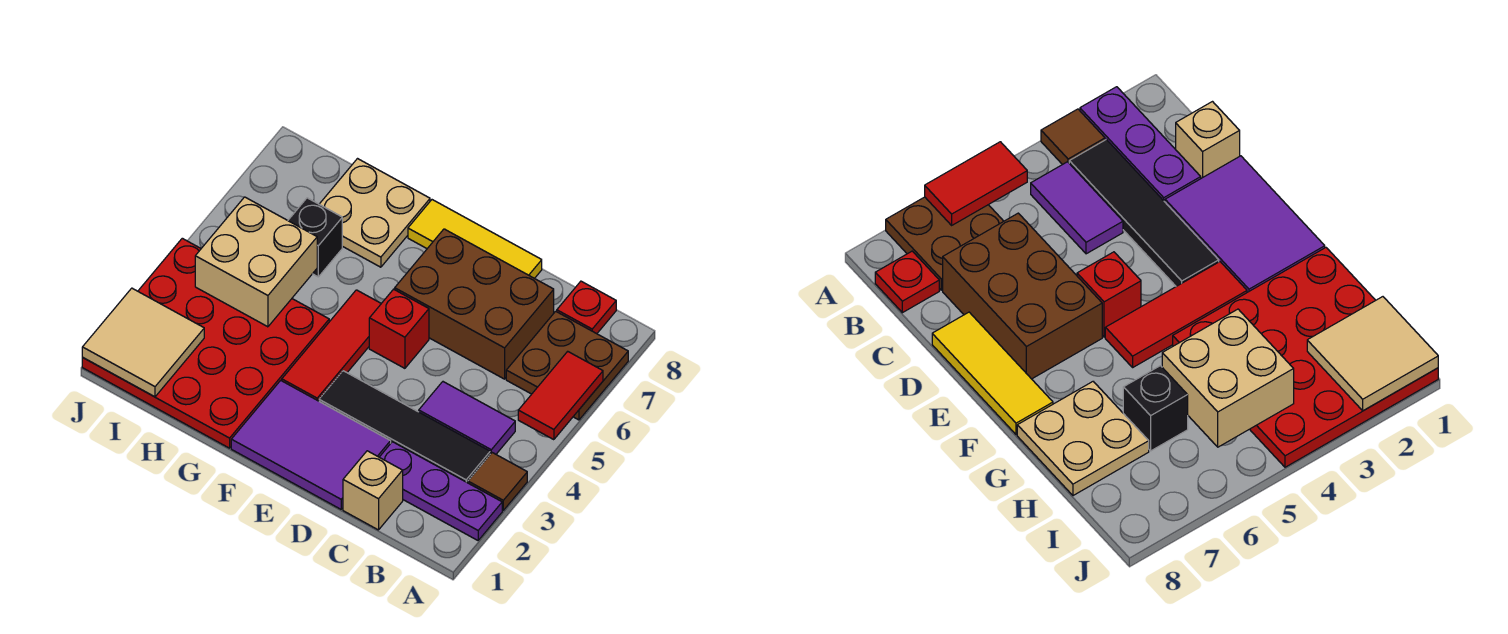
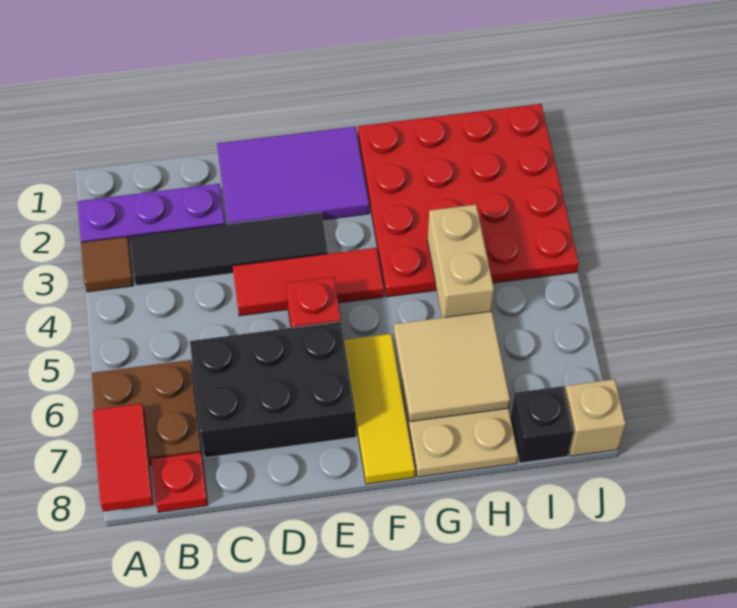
red 1x2 tile [518,351,603,440] -> red 1x2 tile moved to [93,403,153,512]
purple 1x2 tile [419,382,515,454] -> none
tan 1x1 brick [343,451,403,530] -> tan 1x1 brick moved to [565,379,626,456]
brown 2x3 brick [395,229,554,379] -> black 2x3 brick [190,321,356,458]
yellow 1x3 tile [408,200,542,279] -> yellow 1x3 tile turned to [344,334,415,484]
red 1x3 tile [282,290,381,401] -> red 1x3 tile turned to [233,248,384,316]
tan 2x2 brick [195,197,317,327] -> tan 1x2 brick [428,205,494,318]
black 1x1 brick [288,198,342,277] -> black 1x1 brick moved to [511,386,574,463]
tan 2x2 tile [82,288,204,397] -> tan 2x2 tile moved to [394,311,510,422]

